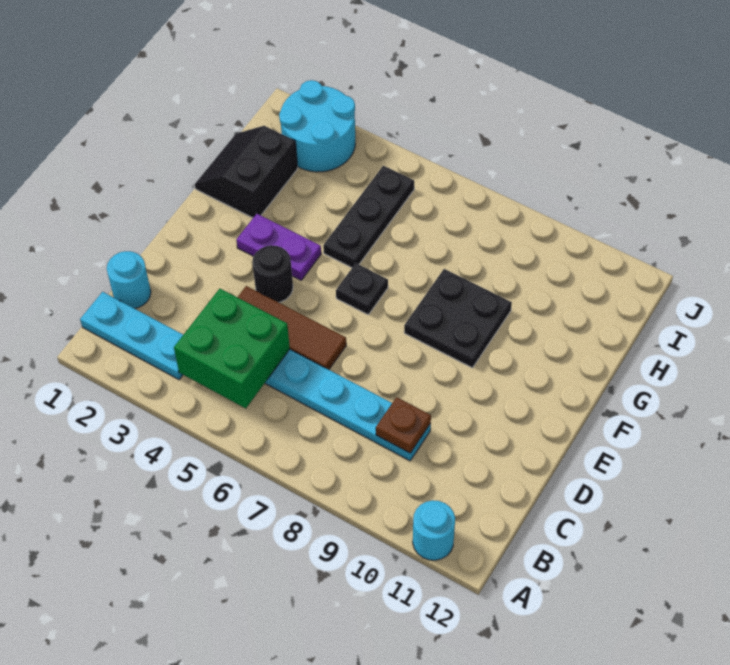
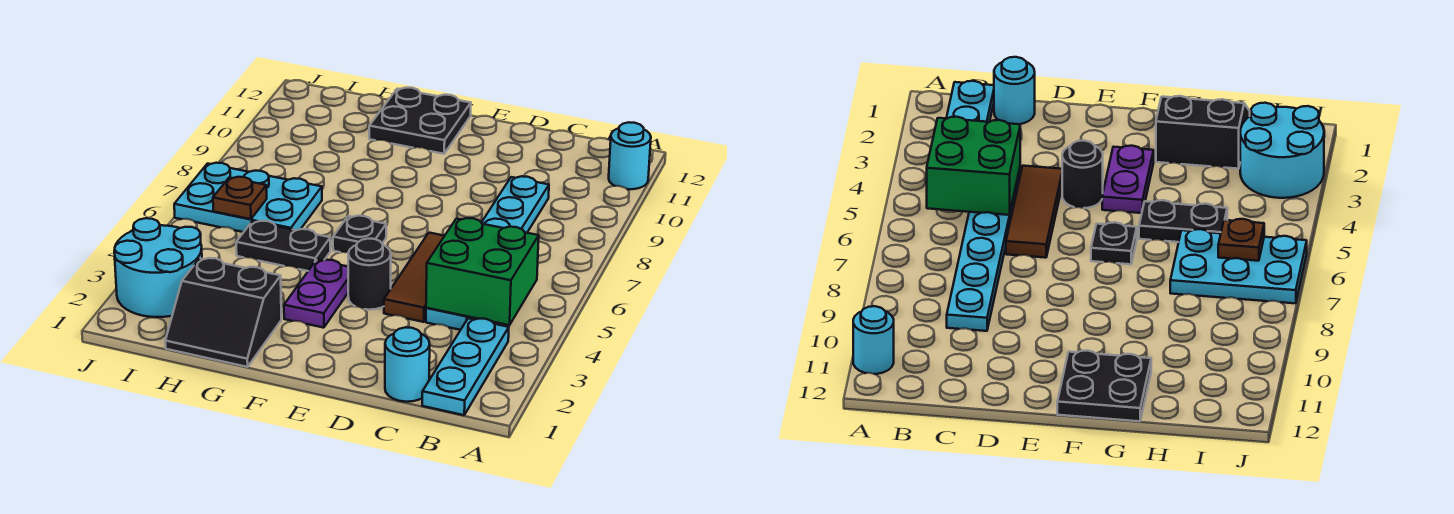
brown 1x1 plate [376,397,431,453] -> brown 1x1 plate moved to [213,177,267,219]
black 2x2 plate [404,269,512,368] -> black 2x2 plate moved to [369,88,471,154]
black 1x3 plate [323,166,414,268] -> black 1x2 plate [236,221,330,271]
none -> cyan 2x3 plate [174,163,322,232]

